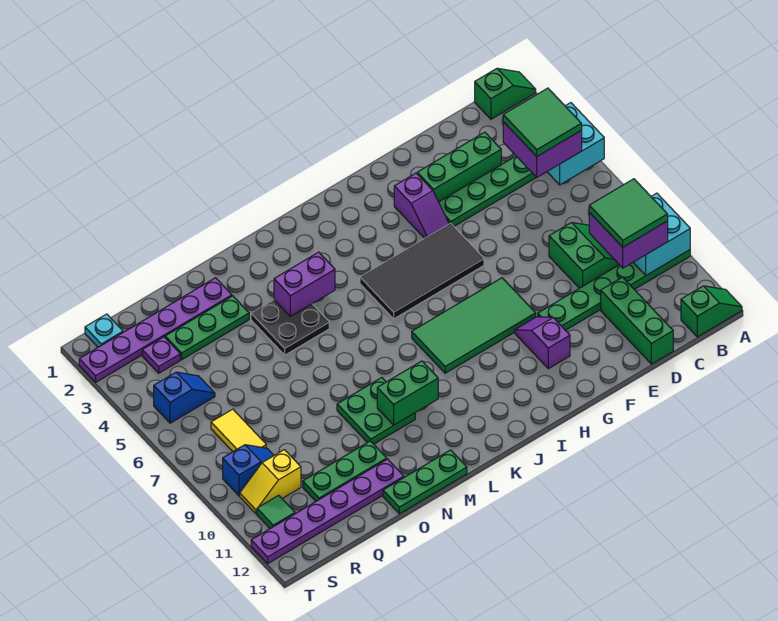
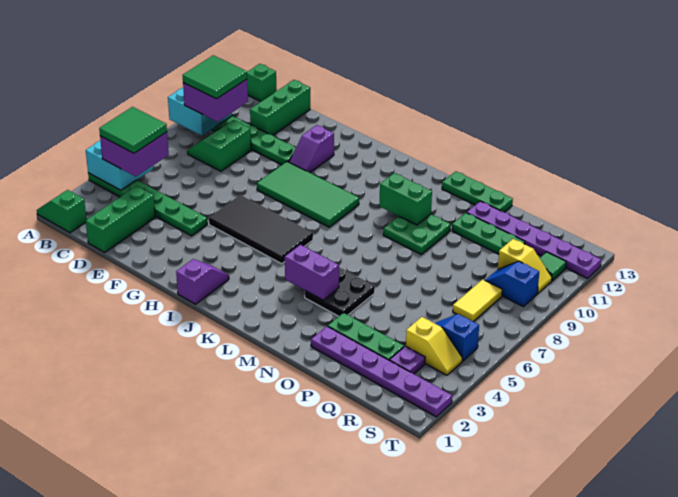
green 1x3 brick [417,132,501,202] -> green 1x3 brick turned to [86,186,155,252]
purple 1x2 slope [394,173,449,238] -> purple 1x2 slope moved to [176,259,229,304]
none -> yellow 1x2 slope [406,317,462,375]
cyan 1x1 plate [85,314,123,347] -> none

